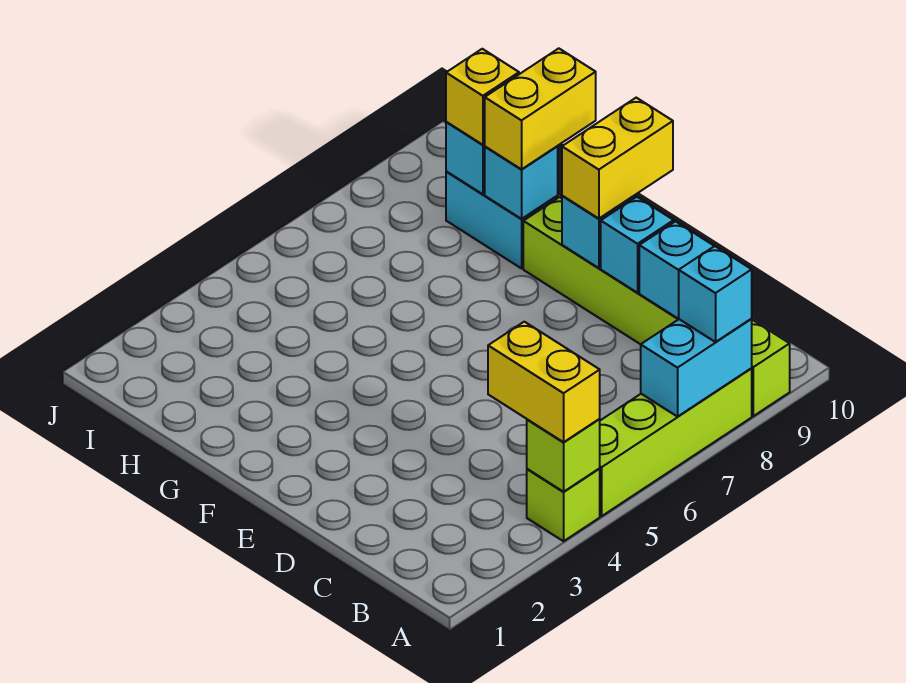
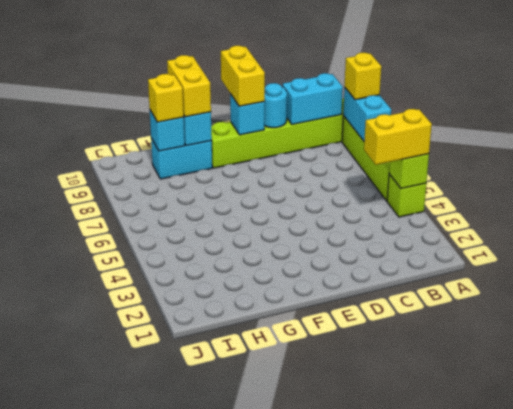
cyan 1x1 brick [679,246,752,342] -> yellow 1x1 brick [344,53,381,100]
cyan 1x1 brick [601,197,674,293] -> cyan 1x1 round brick [264,83,287,128]

